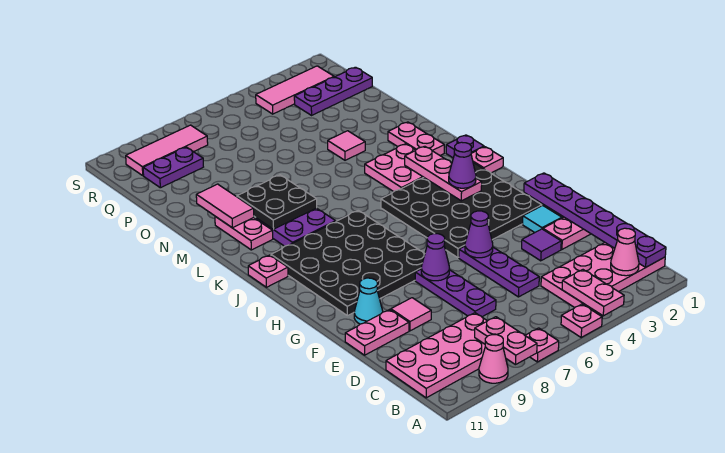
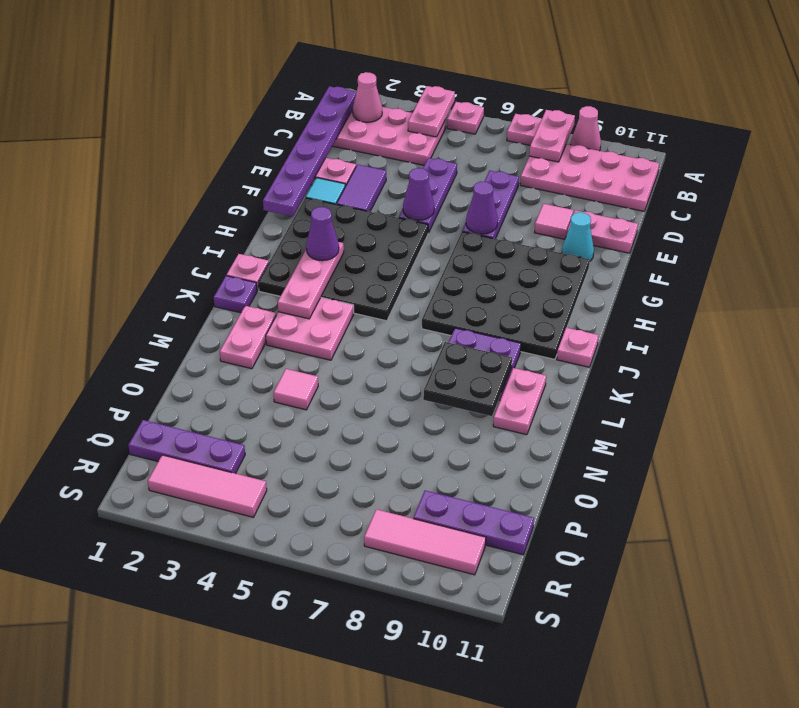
purple 1x1 tile [522,229,561,261] -> purple 1x2 tile [337,165,386,212]
pink 1x2 tile [196,184,254,228] -> none
purple 1x2 plate [143,147,203,188] -> purple 1x3 plate [414,491,534,555]

